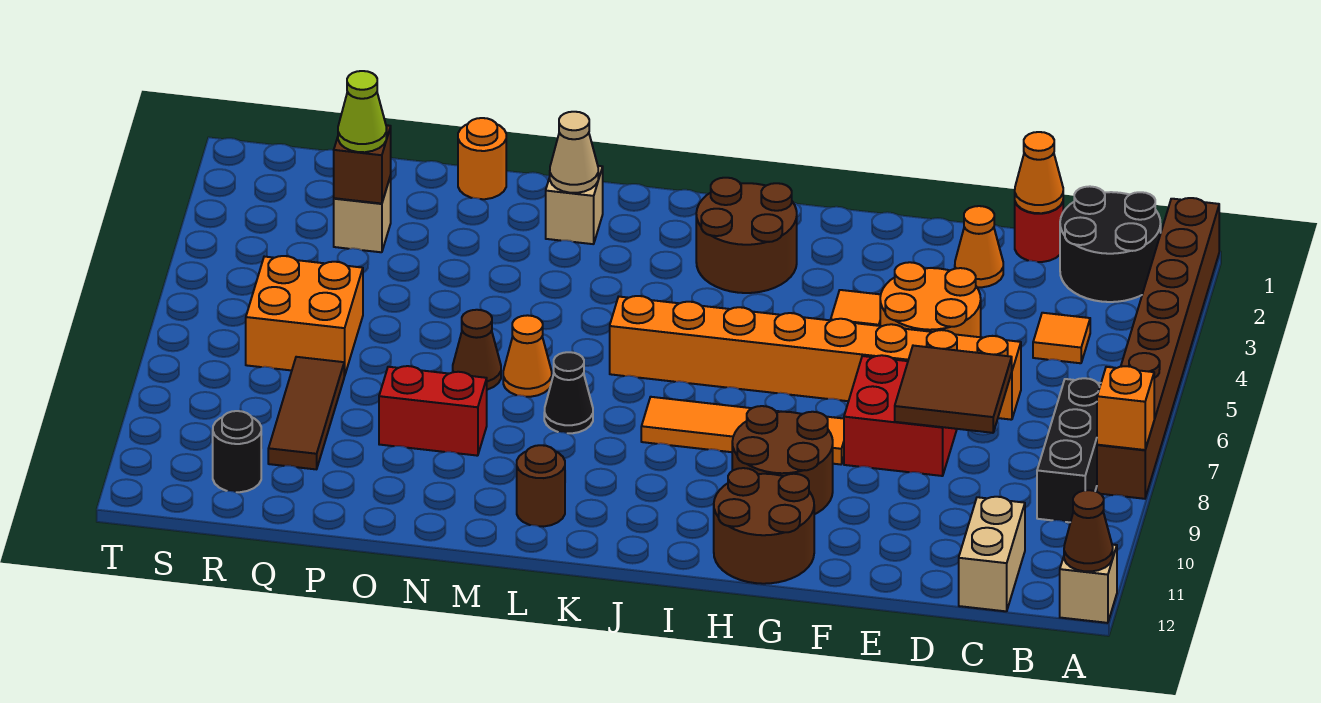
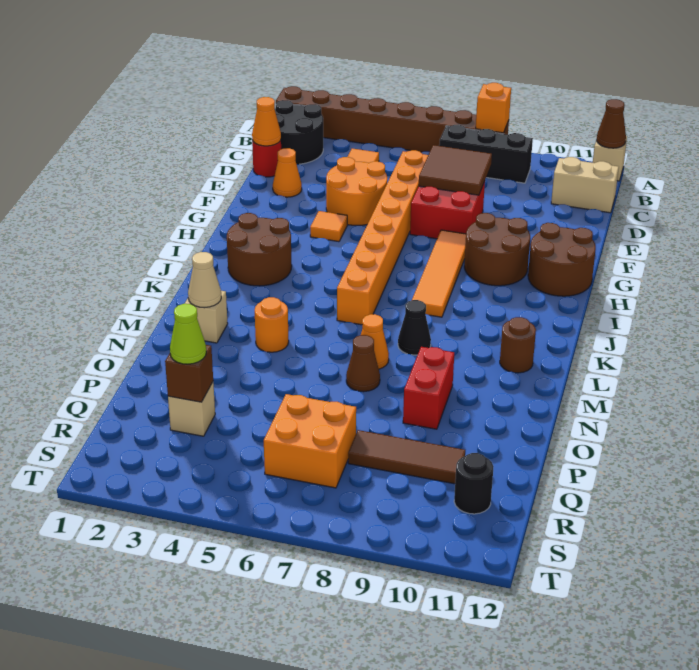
orange 1x1 round brick [458,118,506,199] -> orange 1x1 round brick moved to [255,297,289,352]

